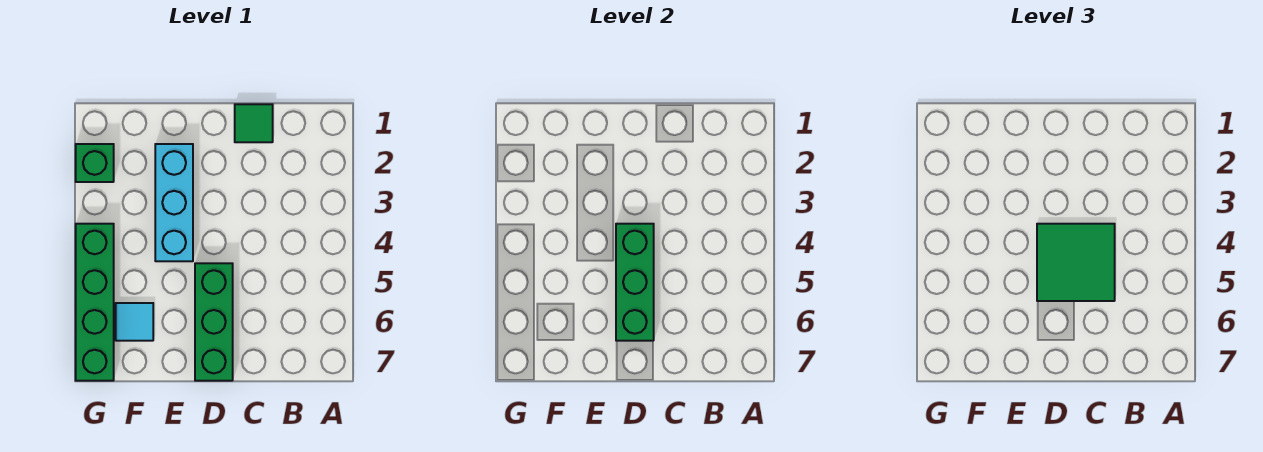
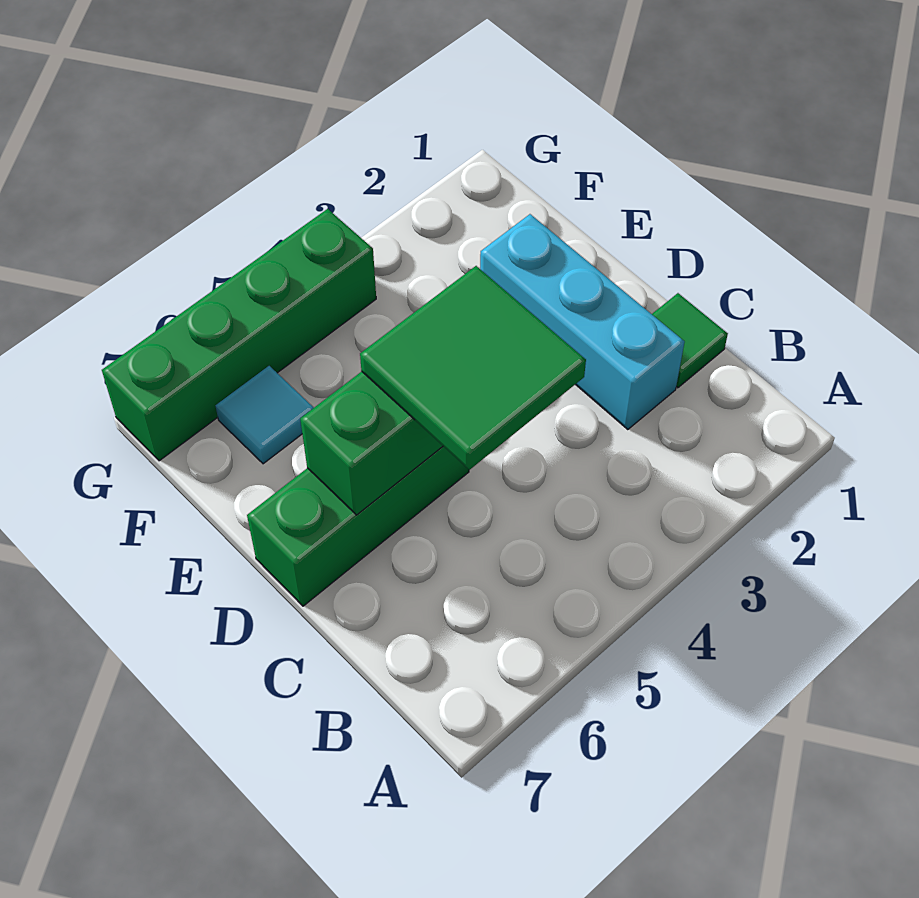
cyan 1x3 brick [155,144,193,261] -> cyan 1x3 brick turned to [480,214,685,430]
green 1x1 brick [76,144,114,182] -> none

